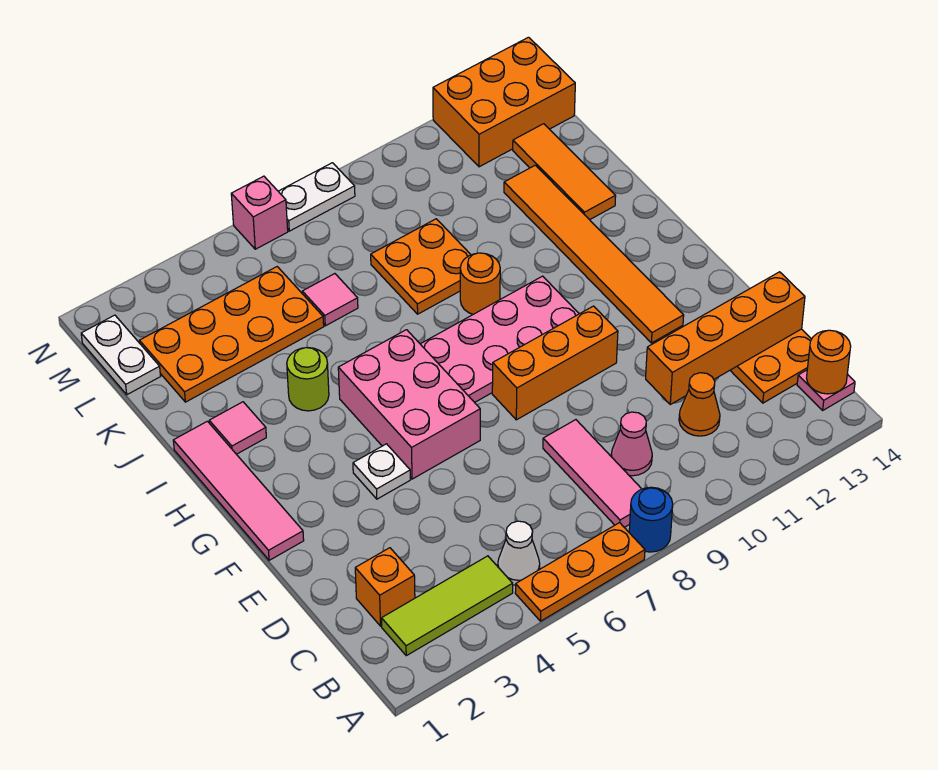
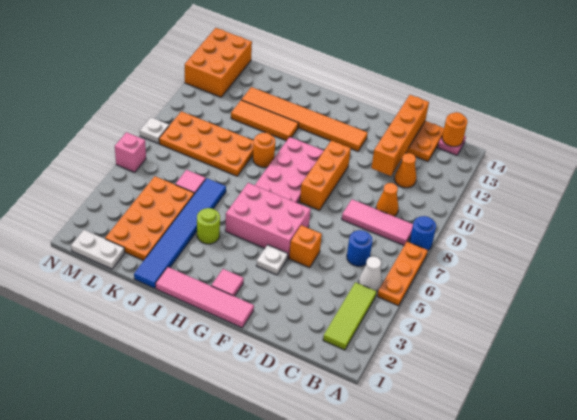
orange 1x1 brick [355,548,415,626] -> orange 1x1 brick moved to [289,225,322,268]
none -> blue 1x1 round brick [347,230,373,266]
pink 1x1 cone [611,412,652,476] -> orange 1x1 cone [376,183,398,216]
pink 1x1 tile [209,402,266,454] -> pink 1x1 tile moved to [211,269,244,296]
none -> blue 1x6 tile [134,178,226,288]
orange 2x2 plate [371,219,471,314] -> orange 2x4 plate [159,111,254,176]
orange 1x3 tile [513,124,616,220] -> orange 1x3 tile moved to [231,100,298,141]
white 1x2 plate [278,163,355,231] -> white 1x1 plate [140,117,169,143]

